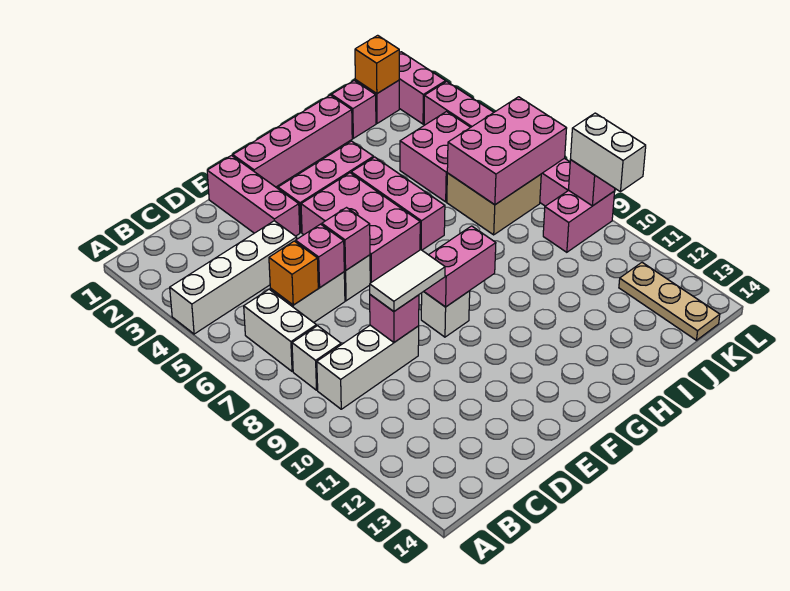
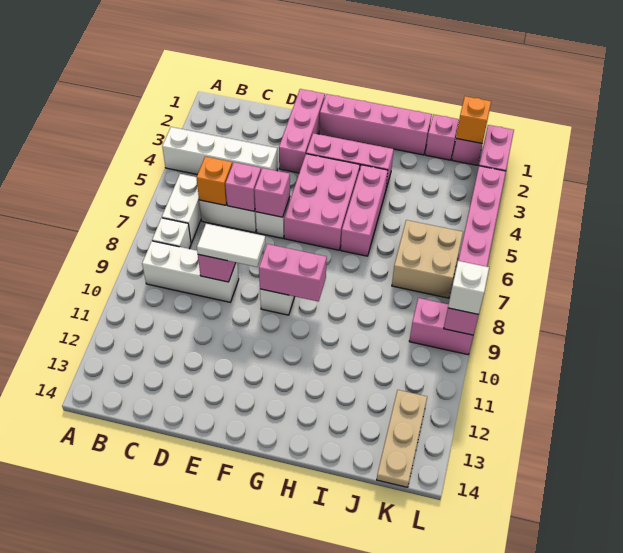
pink 2x2 brick [400,112,470,202] -> none
pink 2x3 brick [447,97,567,205] -> none
white 1x2 brick [571,113,646,192] -> white 1x1 brick [448,261,489,315]

